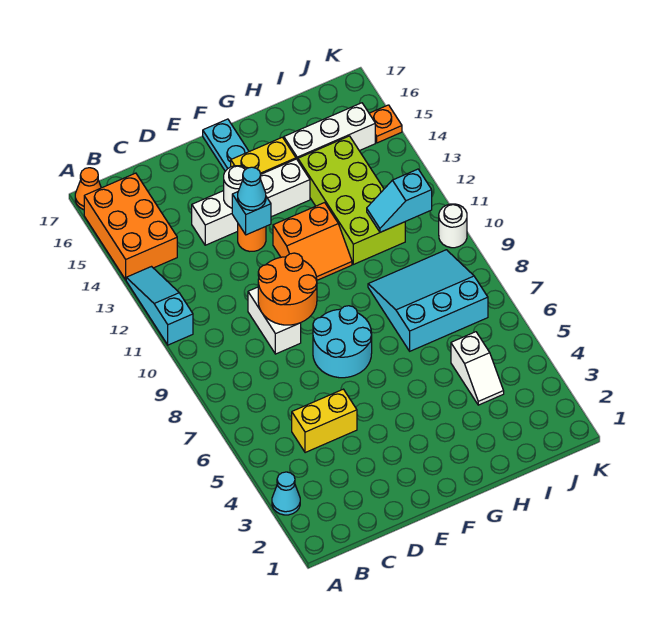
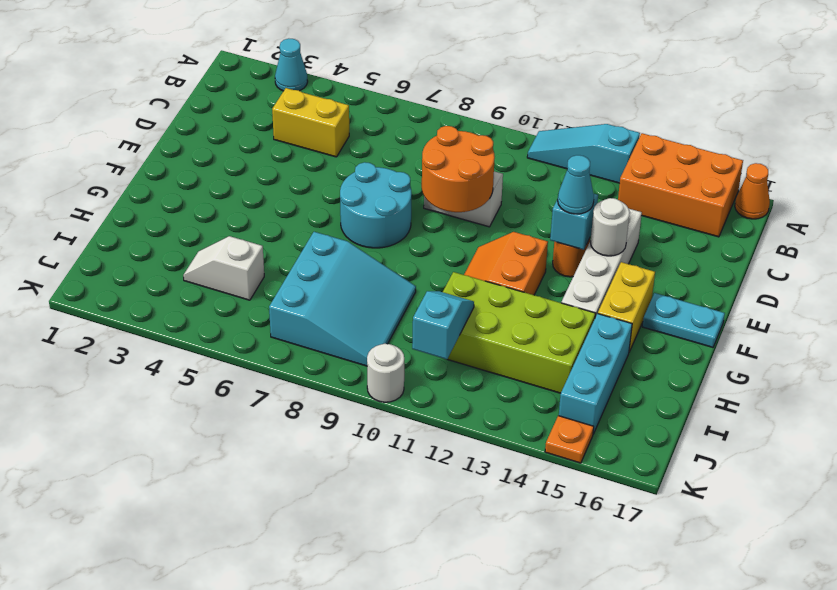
cyan 1x3 slope [126,267,193,345] -> cyan 1x3 slope turned to [527,124,640,183]
yellow 1x2 brick [292,389,357,453] -> yellow 1x2 brick turned to [272,88,349,157]
white 1x3 brick [284,103,375,160] -> cyan 1x3 brick [559,314,632,434]

